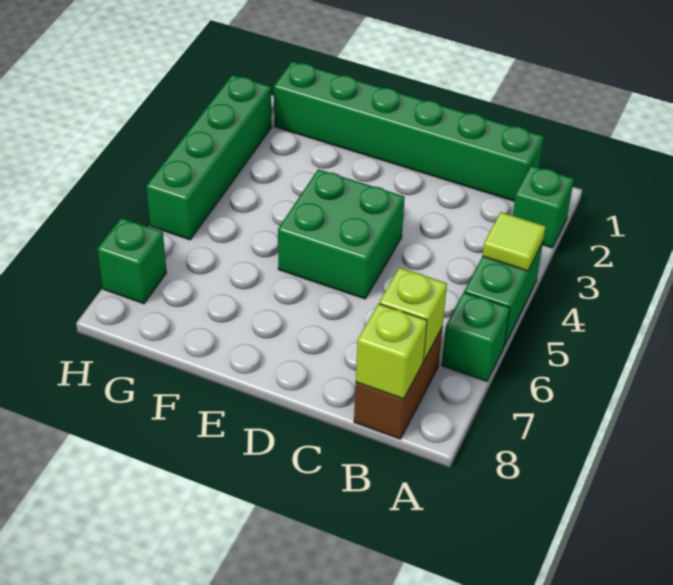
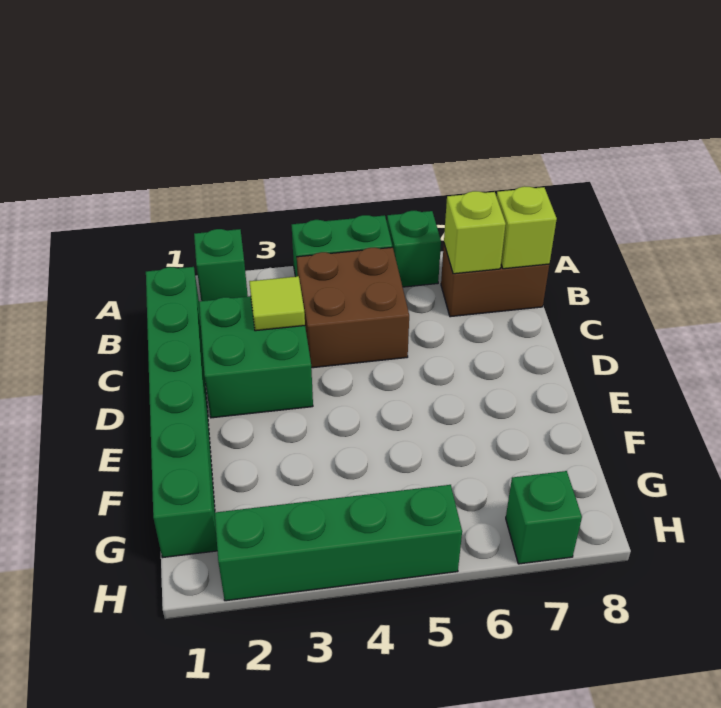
lime 1x1 tile [482,212,546,271] -> lime 1x1 tile moved to [249,276,305,331]
none -> brown 2x2 brick [297,247,409,368]
green 2x2 brick [278,169,405,299] -> green 2x2 brick moved to [199,296,313,418]

